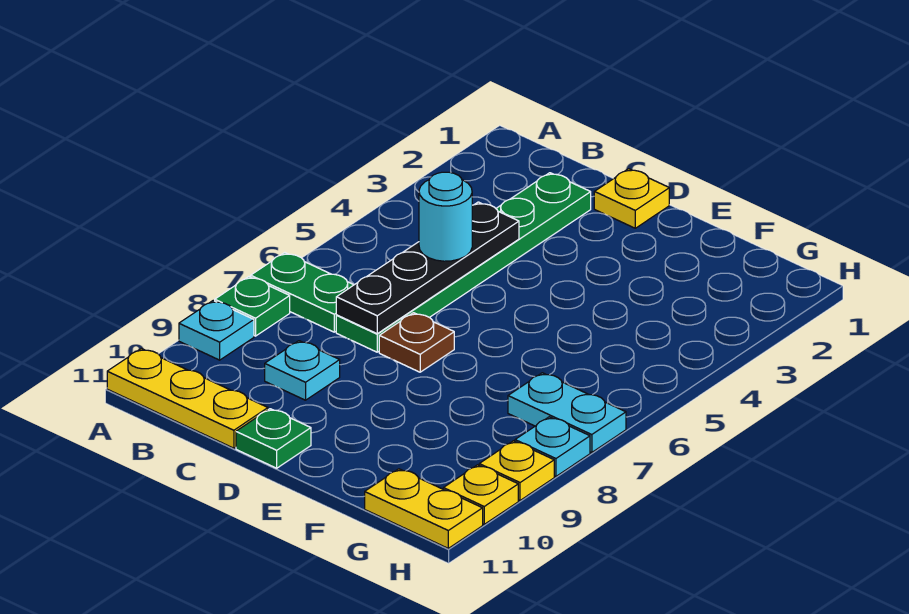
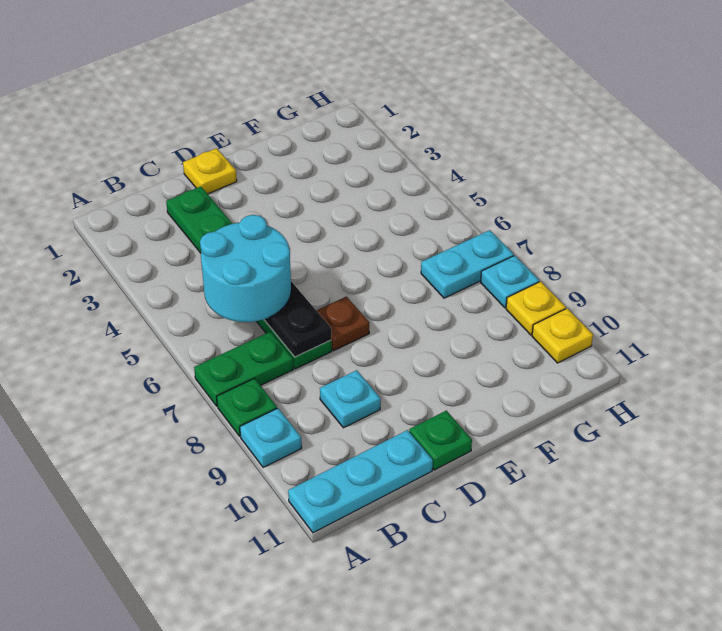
yellow 1x3 plate [107,348,268,448] -> cyan 1x3 plate [288,430,433,533]
cyan 1x1 round brick [419,172,472,261] -> cyan 2x2 round brick [200,215,291,322]
yellow 1x2 plate [365,469,483,548] -> none

